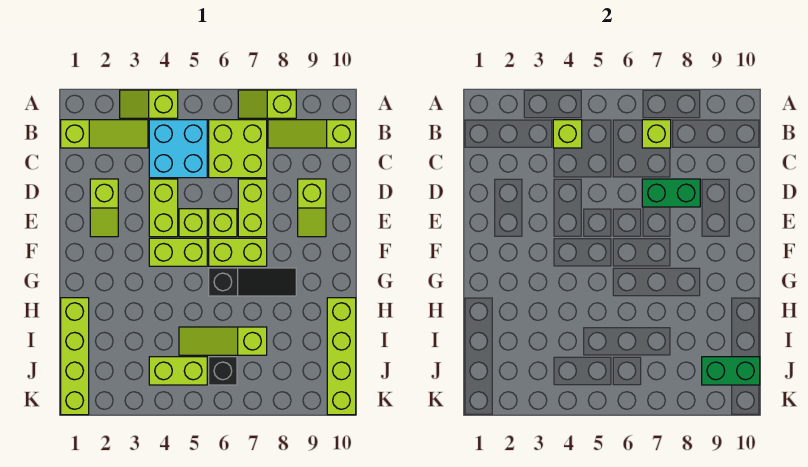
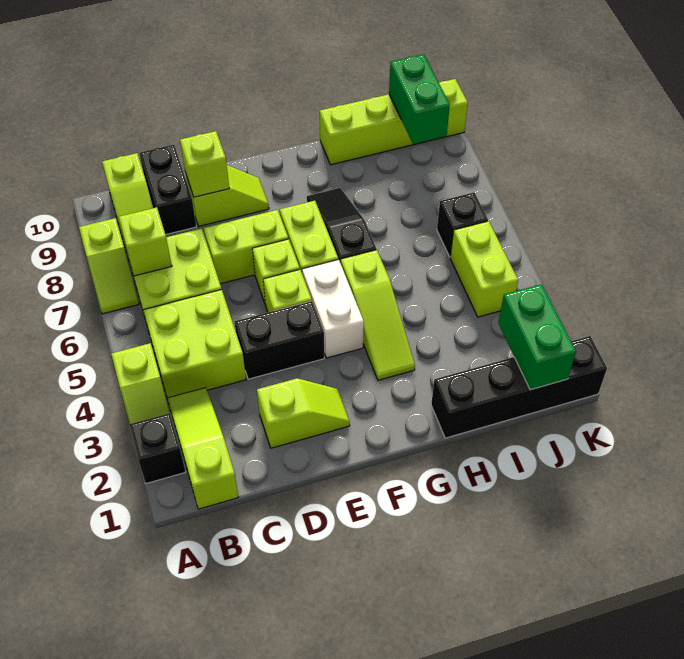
none -> black 1x1 brick [129,413,186,483]
cyan 2x2 brick [149,120,207,178] -> lime 2x2 brick [144,290,246,398]
lime 1x1 brick [553,120,582,148] -> lime 1x1 brick moved to [180,131,229,197]
none -> black 1x2 brick [139,145,196,235]
lime 1x2 brick [149,179,178,237] -> black 1x2 brick [234,301,324,379]
green 1x2 brick [642,179,700,207] -> green 1x2 brick moved to [498,284,576,390]
lime 1x2 brick [149,238,207,266] -> white 1x2 brick [302,259,364,358]
lime 1x4 brick [61,298,89,415] -> black 1x4 brick [431,336,607,438]
lime 1x3 slope [179,327,267,355] -> lime 1x3 slope moved to [341,250,415,380]

